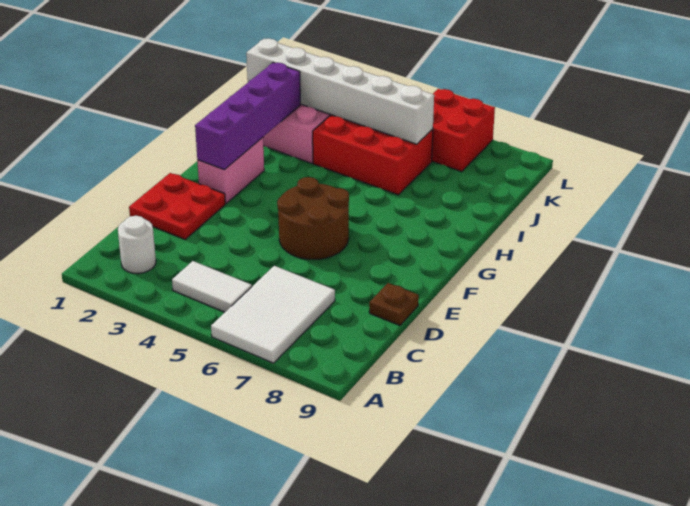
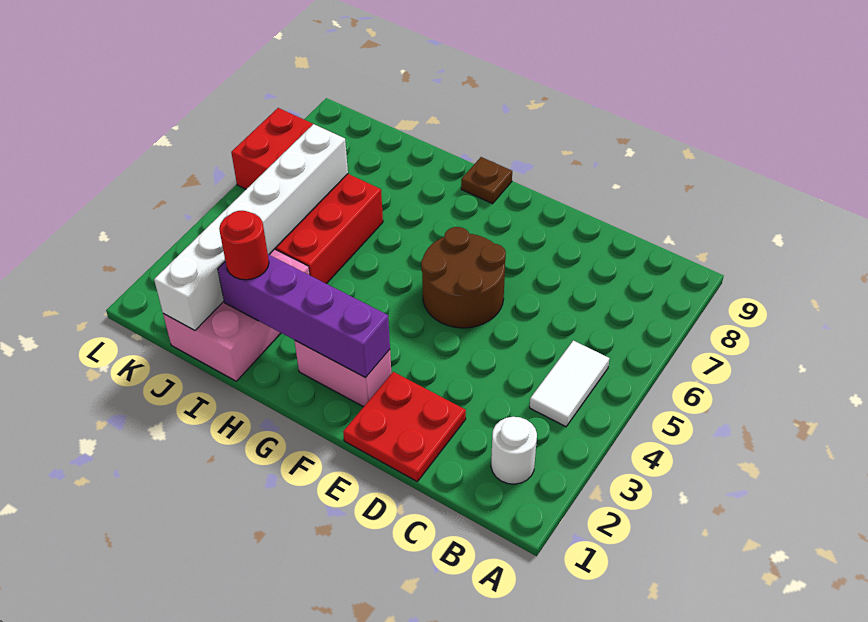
white 2x3 tile [211,266,335,363] -> none
brown 1x1 plate [369,283,419,325] -> brown 1x1 plate moved to [461,157,512,204]
none -> red 1x1 round brick [219,211,269,280]

